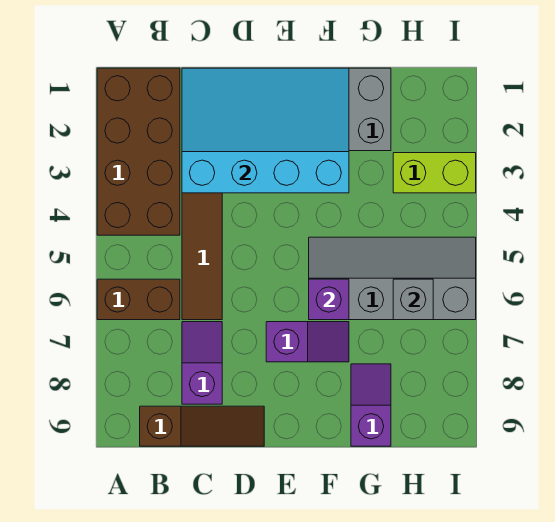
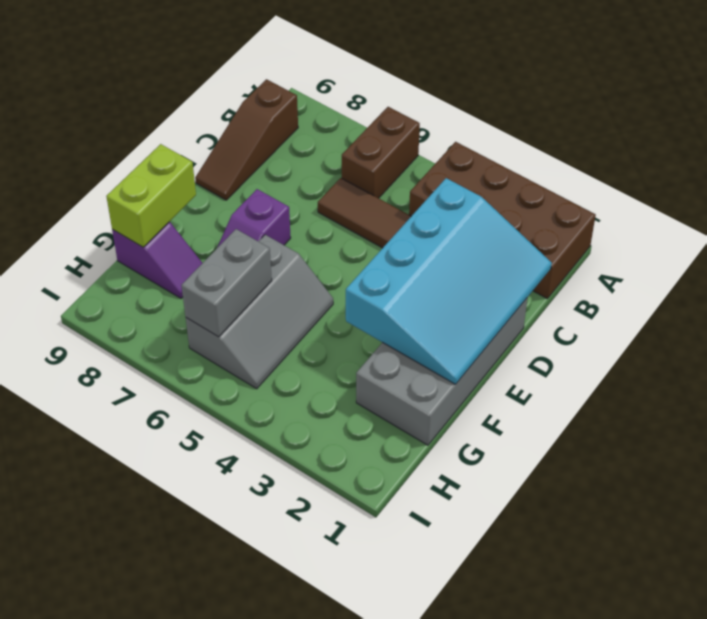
purple 1x2 slope [182,322,222,404] -> none
grey 2x4 slope [309,237,476,320] -> grey 2x3 slope [186,235,333,389]
purple 1x1 brick [309,279,349,320] -> none
lime 1x2 brick [393,153,476,193] -> lime 1x2 brick moved to [106,144,196,247]
grey 1x1 brick [393,279,433,320] -> grey 1x2 brick [181,229,272,337]

